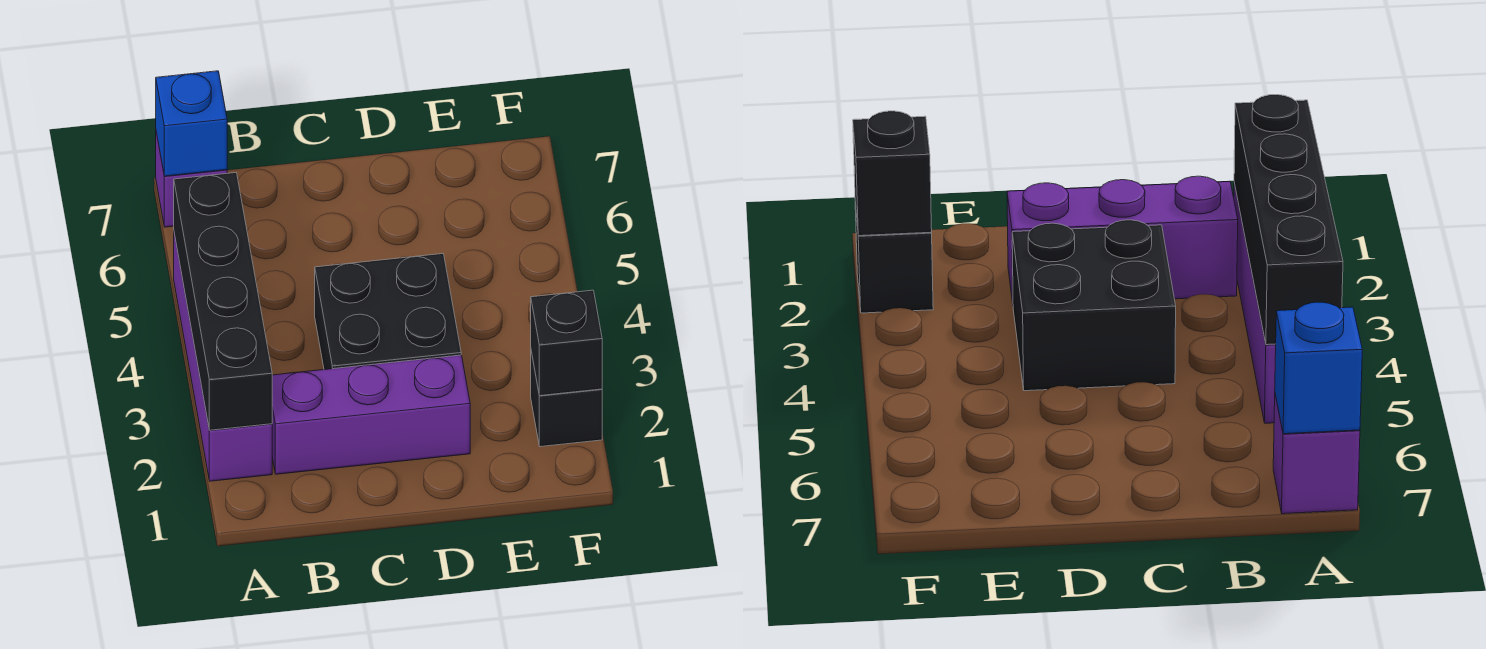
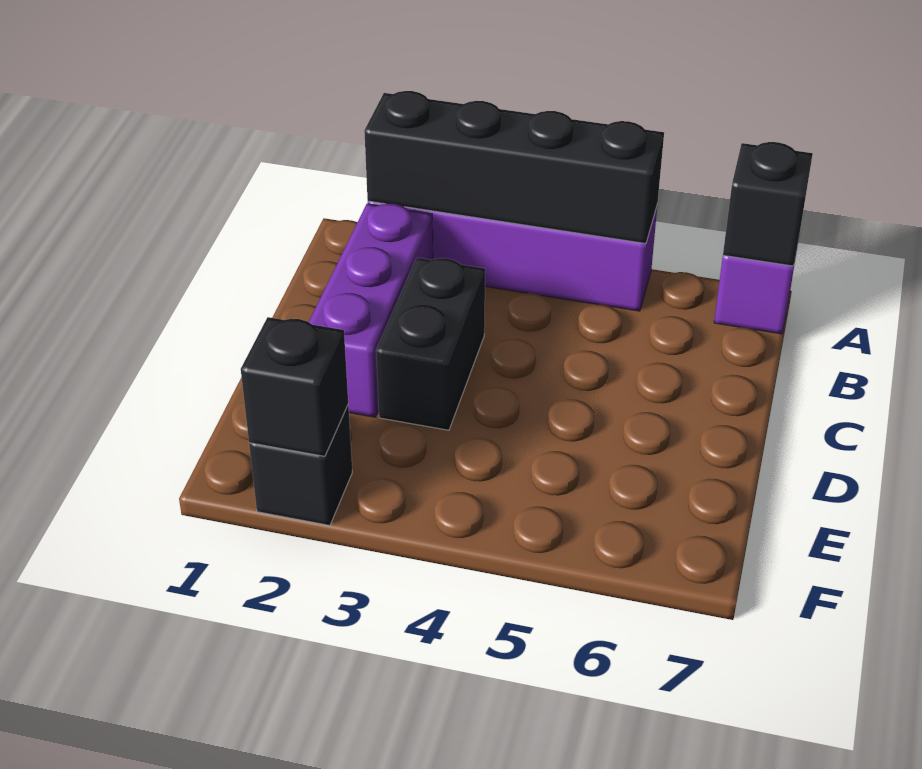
blue 1x1 brick [156,71,227,176] -> black 1x1 brick [723,142,813,266]
black 2x2 brick [315,254,461,370] -> black 1x2 brick [376,258,485,430]

